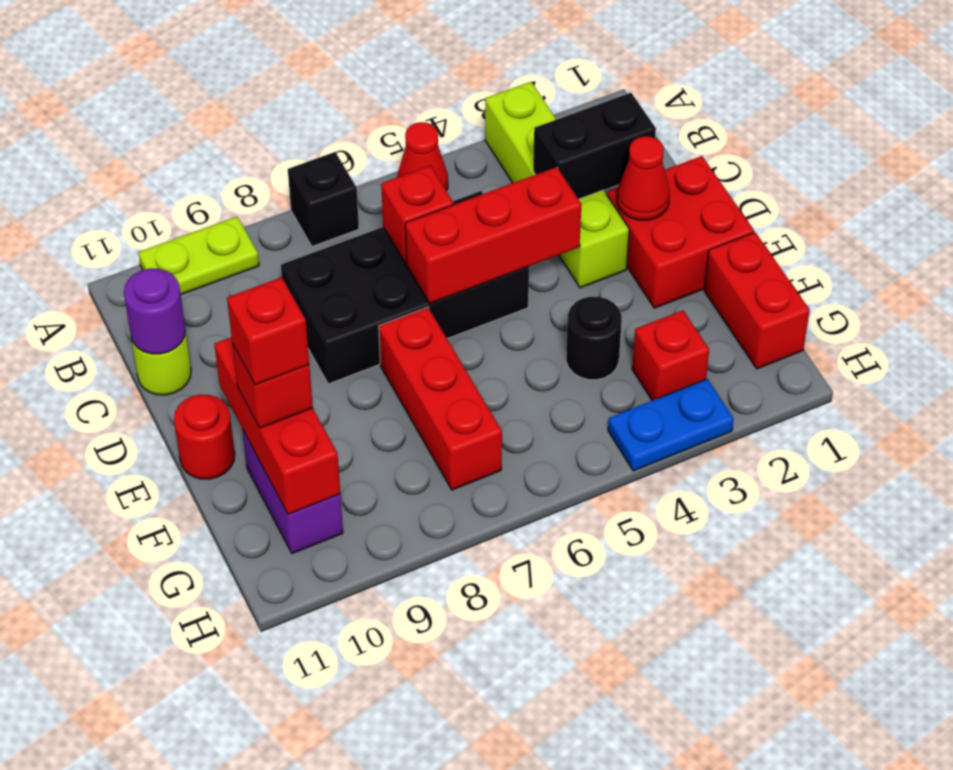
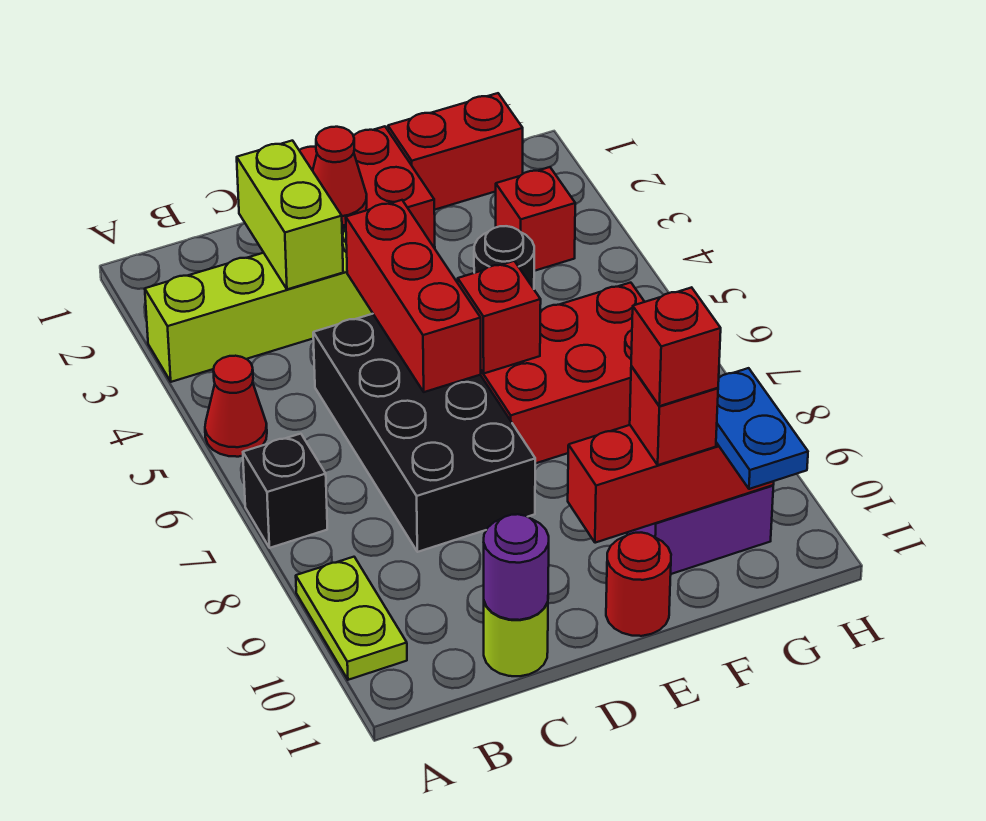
black 1x2 brick [533,93,656,199] -> lime 1x2 brick [237,141,343,289]
red 1x1 brick [381,166,454,264] -> red 1x1 brick moved to [458,261,541,374]
red 1x3 brick [379,307,502,490] -> red 2x3 brick [481,283,644,464]
blue 1x2 plate [608,379,734,471] -> blue 1x2 plate moved to [716,368,808,489]

